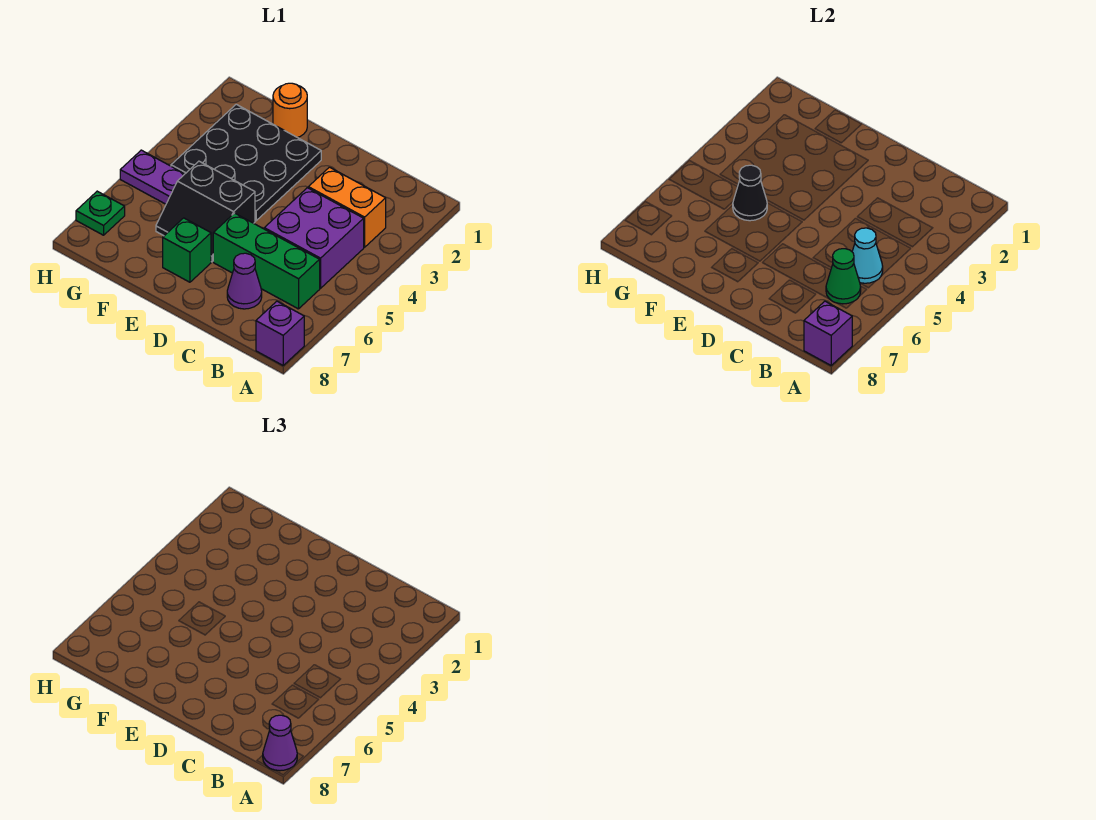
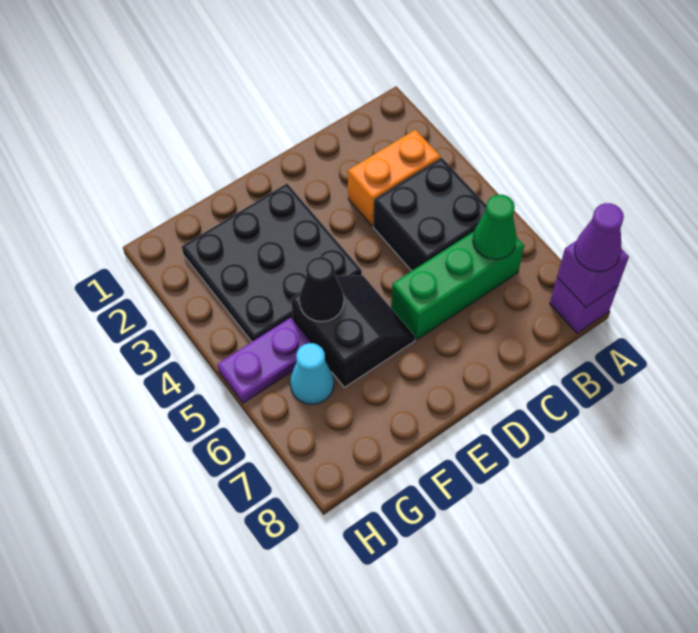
purple 2x2 brick [264,188,364,288] -> black 2x2 brick [373,158,487,271]
cyan 1x1 cone [852,228,883,283] -> cyan 1x1 cone moved to [290,343,334,404]
purple 1x1 cone [227,253,262,309] -> none
black 2x2 slope [156,161,255,262] -> black 2x2 slope turned to [291,275,415,387]
green 1x1 brick [163,218,211,282] -> none
orange 1x1 round brick [273,83,307,138] -> none
green 1x1 plate [76,191,125,235] -> none

